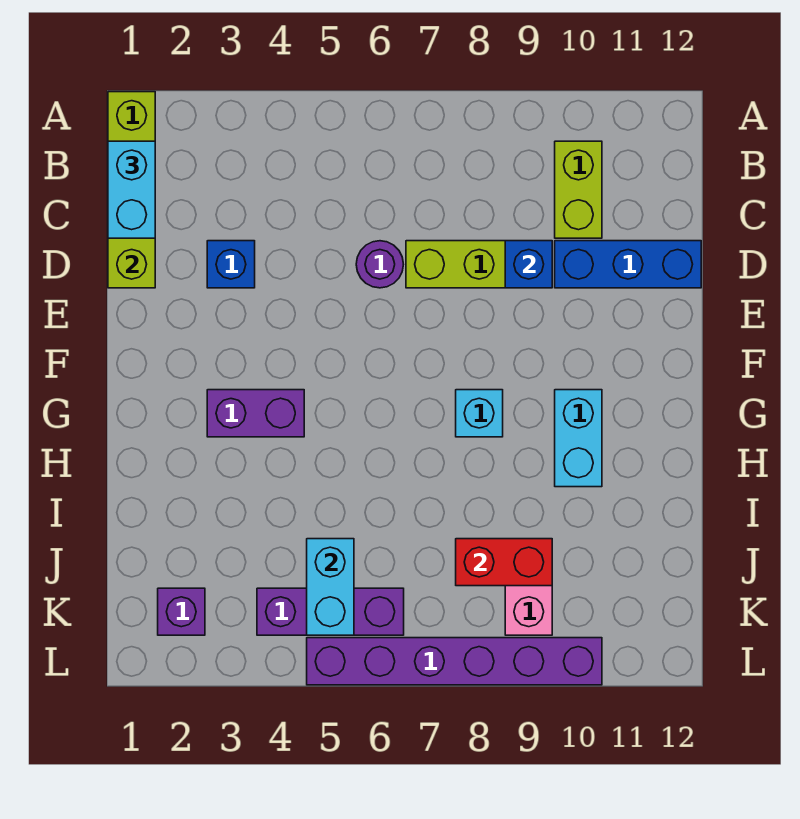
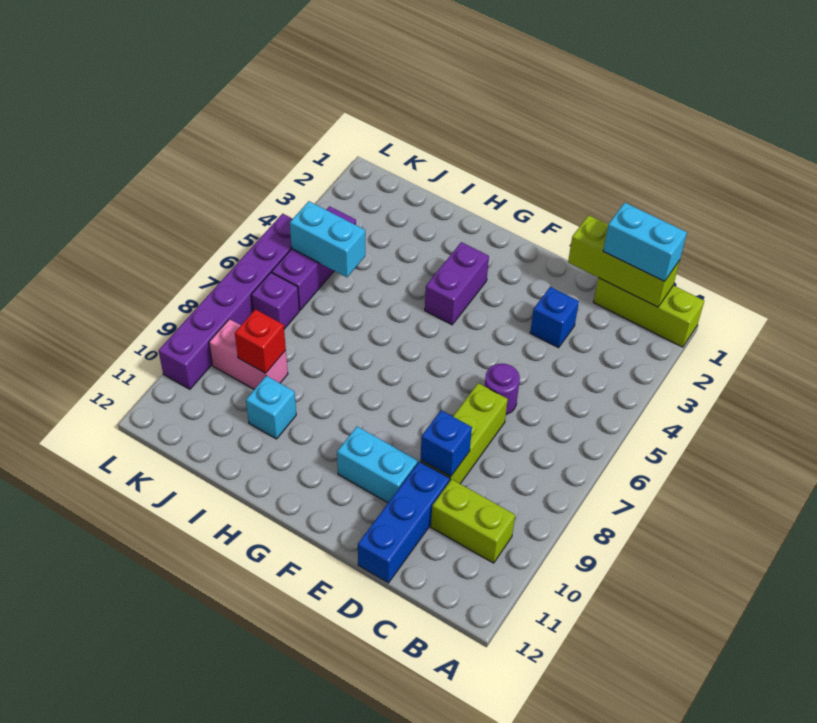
cyan 1x1 brick [456,390,503,437] -> cyan 1x1 brick moved to [246,376,296,439]
cyan 1x2 brick [555,390,602,487] -> cyan 1x2 brick moved to [337,427,418,503]
red 1x2 brick [456,539,552,586] -> red 1x1 brick [235,309,286,373]
purple 1x1 brick [158,588,205,635] -> purple 1x1 brick moved to [251,273,299,329]

